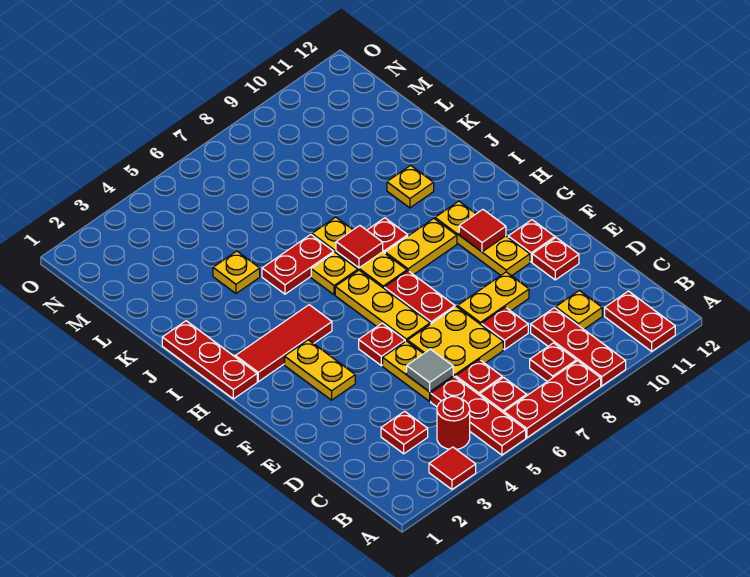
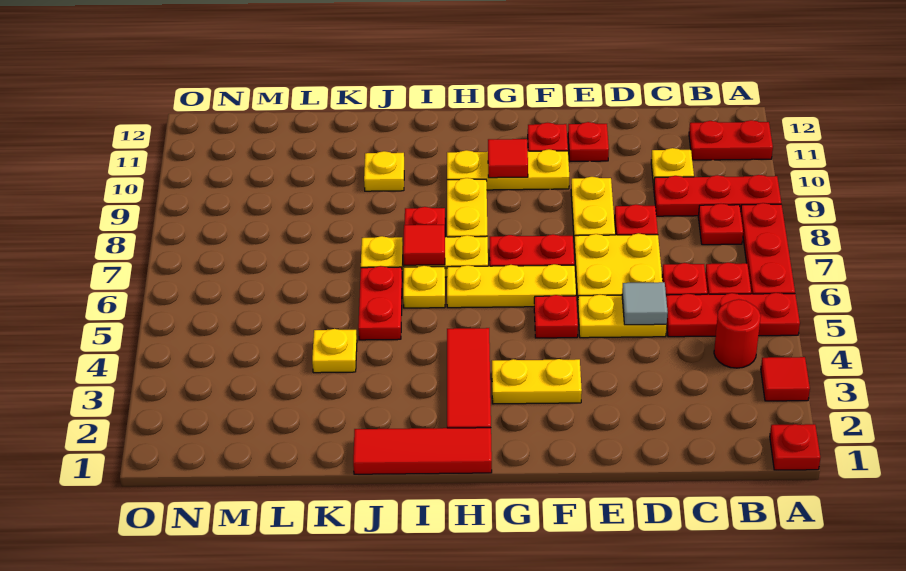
red 1x1 plate [381,411,428,454] -> red 1x1 plate moved to [770,424,820,470]
red 1x3 plate [162,321,257,399] -> red 1x3 tile [353,428,492,474]

